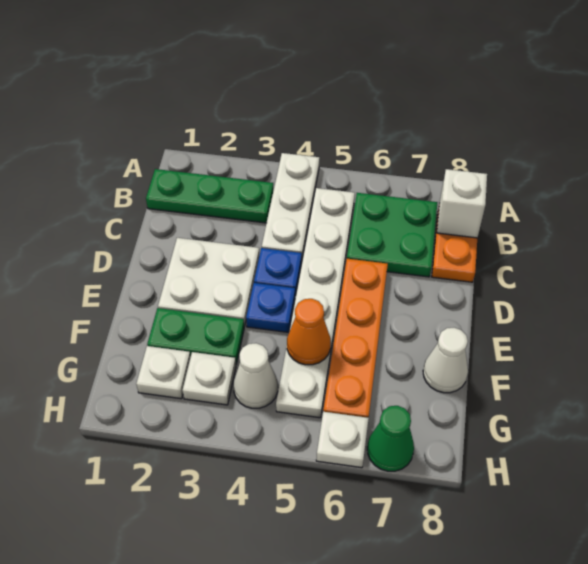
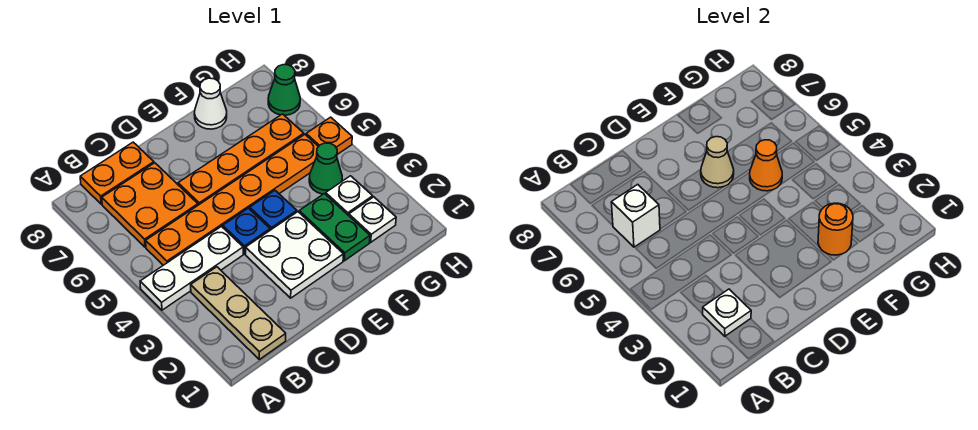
green 1x3 plate [146,169,273,223] -> tan 1x3 plate [191,267,286,359]
white 1x6 plate [276,188,355,418] -> orange 1x6 plate [146,135,318,265]
green 2x2 plate [347,193,438,277] -> orange 2x2 plate [102,163,198,247]
white 1x1 brick [437,169,487,238] -> white 1x1 brick moved to [611,184,660,247]
none -> tan 1x1 cone [701,137,734,188]
none -> orange 1x1 round brick [818,203,853,255]
white 1x1 cone [234,343,278,408] -> green 1x1 cone [309,143,342,194]
none -> orange 1x1 plate [306,117,352,154]
white 1x1 plate [316,412,369,468] -> white 1x1 plate moved to [703,289,751,336]

